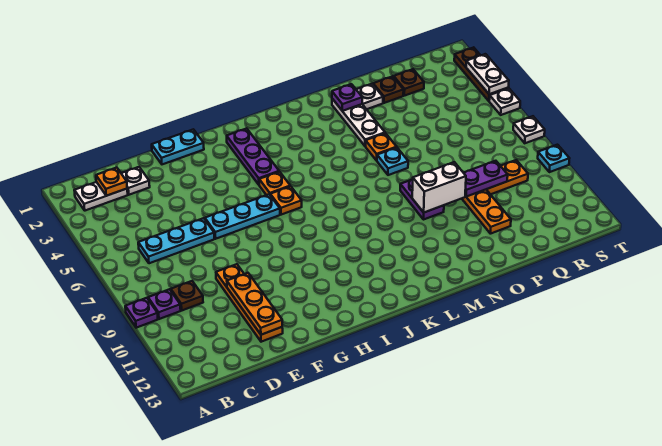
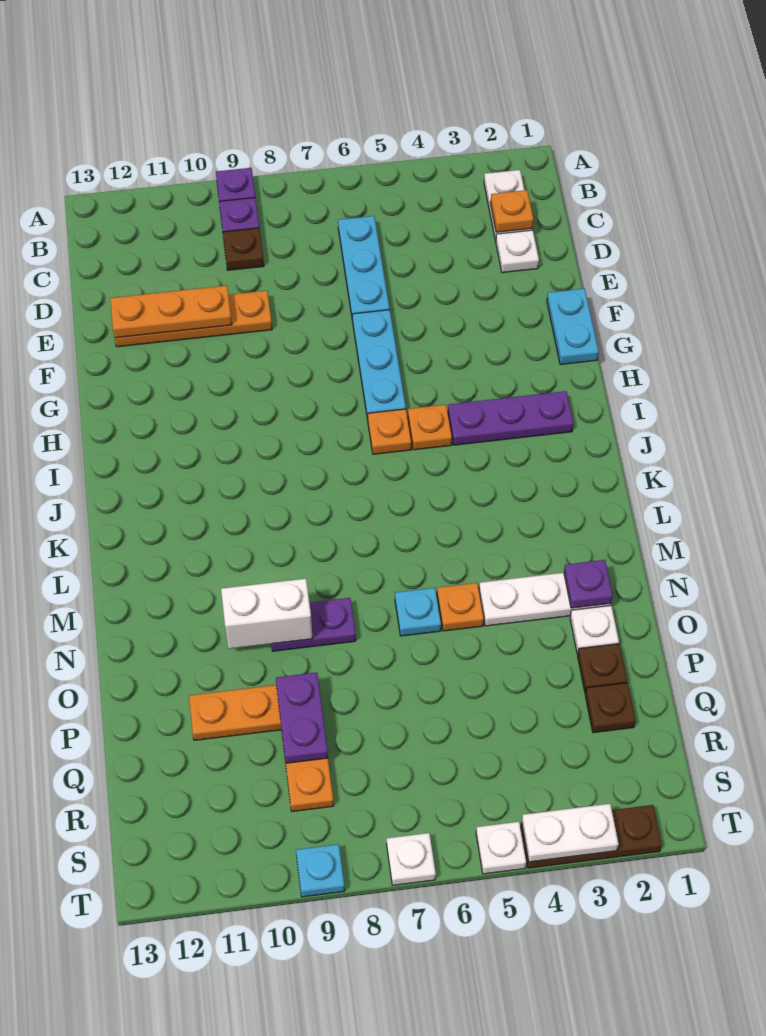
white 1x2 brick [412,162,466,212] -> white 1x2 brick turned to [221,579,313,649]

